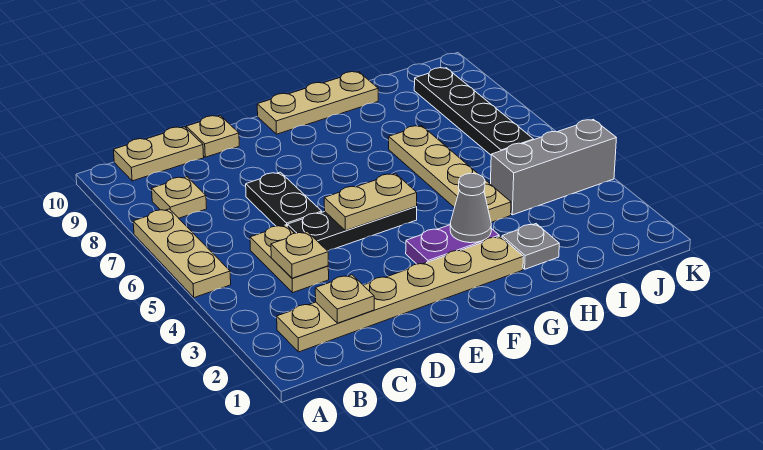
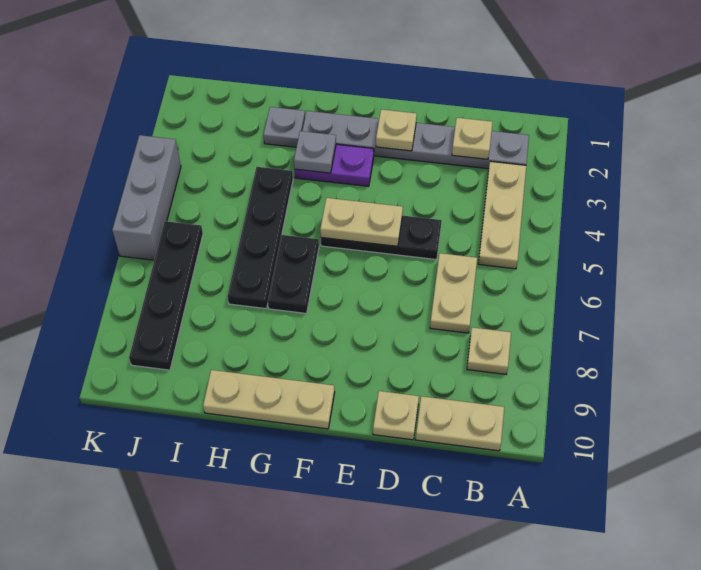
tan 1x3 plate [133,209,231,298] -> tan 1x3 plate moved to [478,161,526,269]
tan 1x6 plate [277,236,523,352] -> grey 1x6 plate [302,111,529,169]
tan 1x2 plate [250,225,329,293] -> tan 1x2 plate moved to [430,253,477,333]
tan 1x1 plate [271,232,328,278] -> tan 1x1 plate moved to [376,109,417,151]
black 1x2 plate [246,172,322,226] -> black 1x2 plate moved to [268,235,319,313]
grey 1x1 cone [450,173,491,243] -> grey 1x1 plate [294,131,336,173]
tan 1x4 plate [389,126,511,222] -> black 1x4 plate [228,167,293,309]
grey 1x3 brick [491,119,616,215] -> grey 1x3 brick turned to [112,135,181,260]

